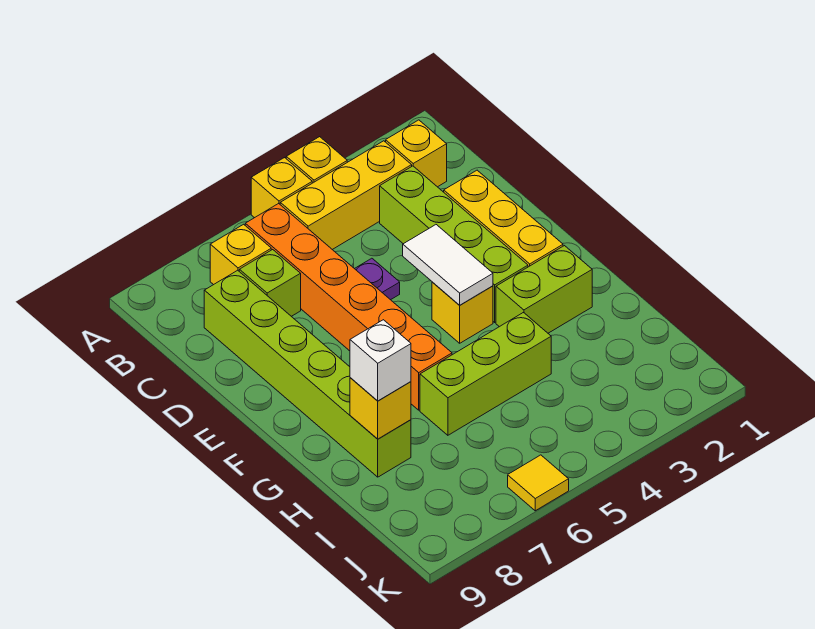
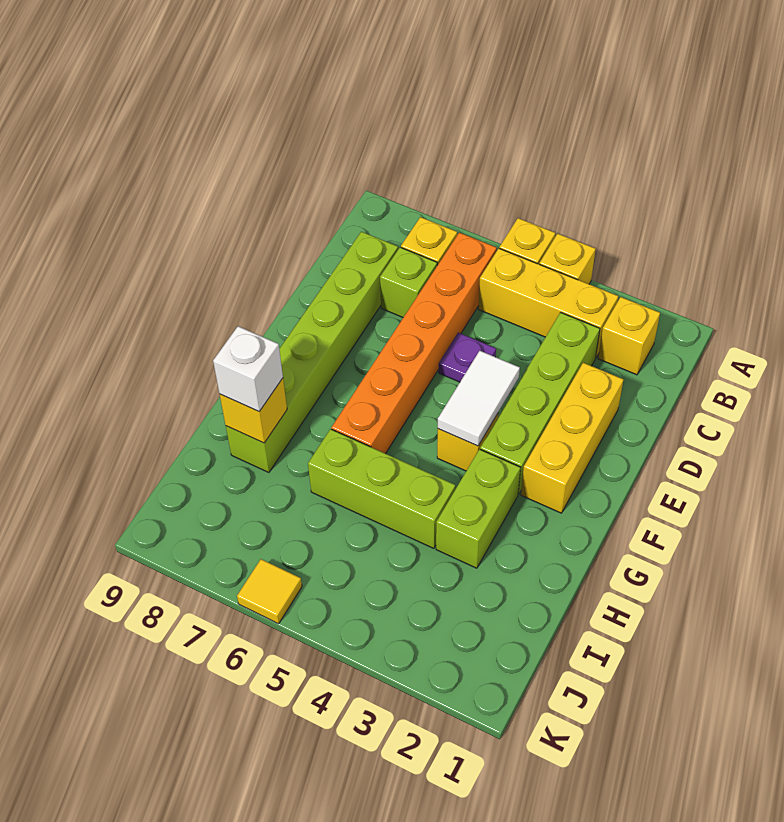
lime 1x2 brick [496,246,592,333] -> lime 1x2 brick turned to [436,449,520,568]

